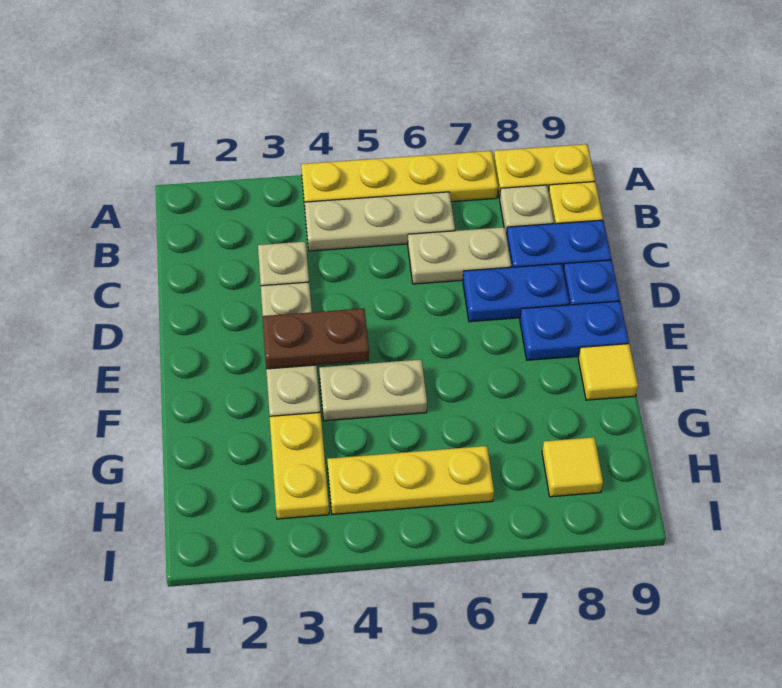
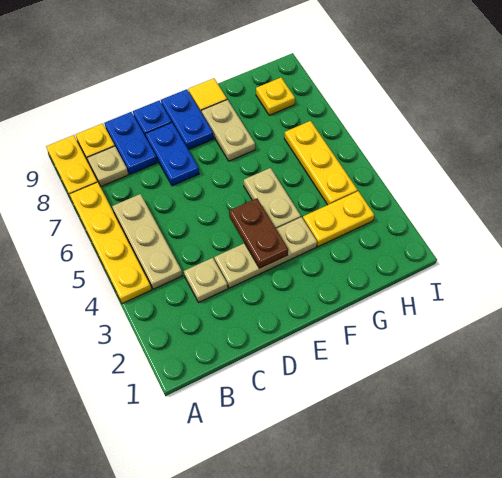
tan 1x2 plate [408,227,511,284] -> tan 1x2 plate moved to [202,100,255,161]
yellow 1x1 tile [542,437,603,497] -> yellow 1x1 plate [256,78,295,115]

